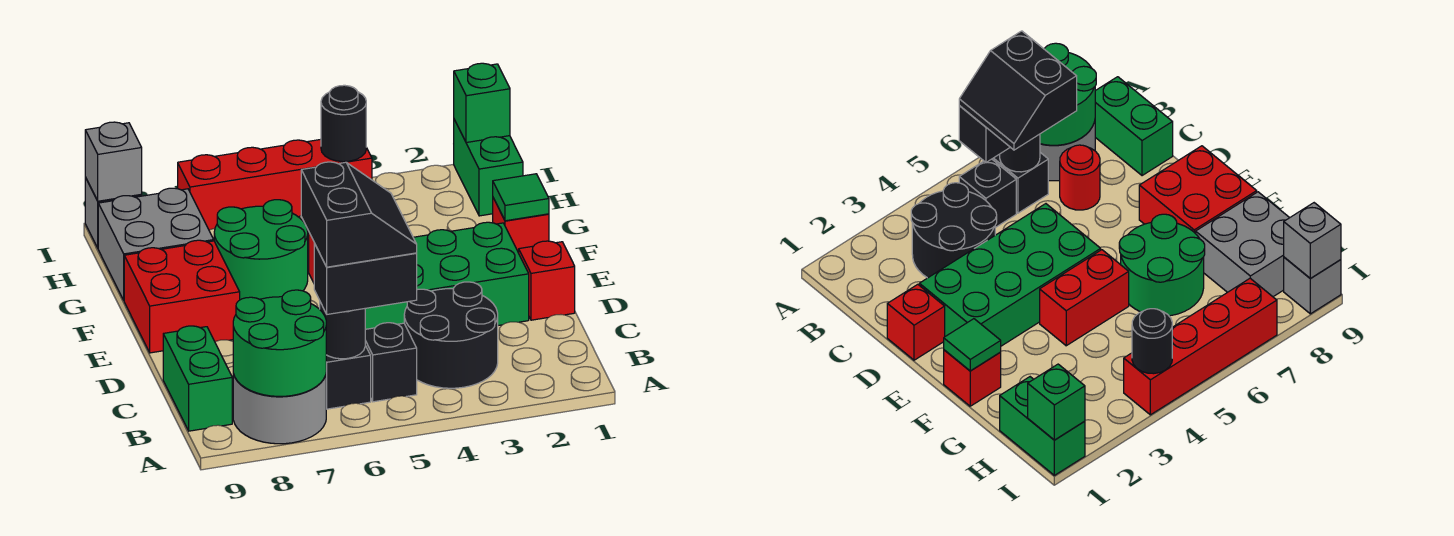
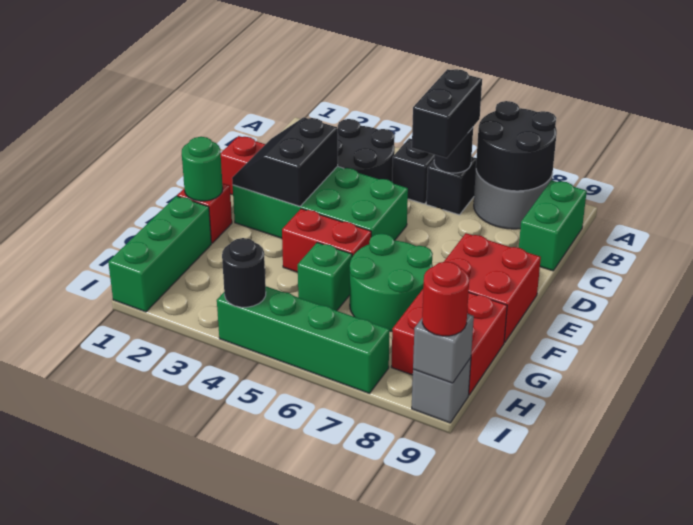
green 2x2 round brick [233,290,326,396] -> black 2x2 round brick [476,101,557,191]
black 1x2 brick [314,243,417,314] -> black 1x2 brick turned to [412,69,482,158]
black 2x2 slope [301,162,417,267] -> black 2x2 slope moved to [232,117,338,206]
red 1x1 round brick [1060,145,1100,210] -> red 1x1 round brick moved to [422,262,469,336]
green 1x1 tile [493,174,549,221] -> green 1x1 round brick [182,137,223,201]
grey 2x2 brick [98,188,214,300] -> red 2x2 brick [392,289,507,395]
green 1x2 brick [454,120,523,216] -> green 1x3 brick [108,196,211,312]
green 1x1 brick [454,63,510,143] -> green 1x1 brick moved to [298,242,352,311]
red 1x4 brick [178,139,372,230] -> green 1x4 brick [217,286,390,393]

